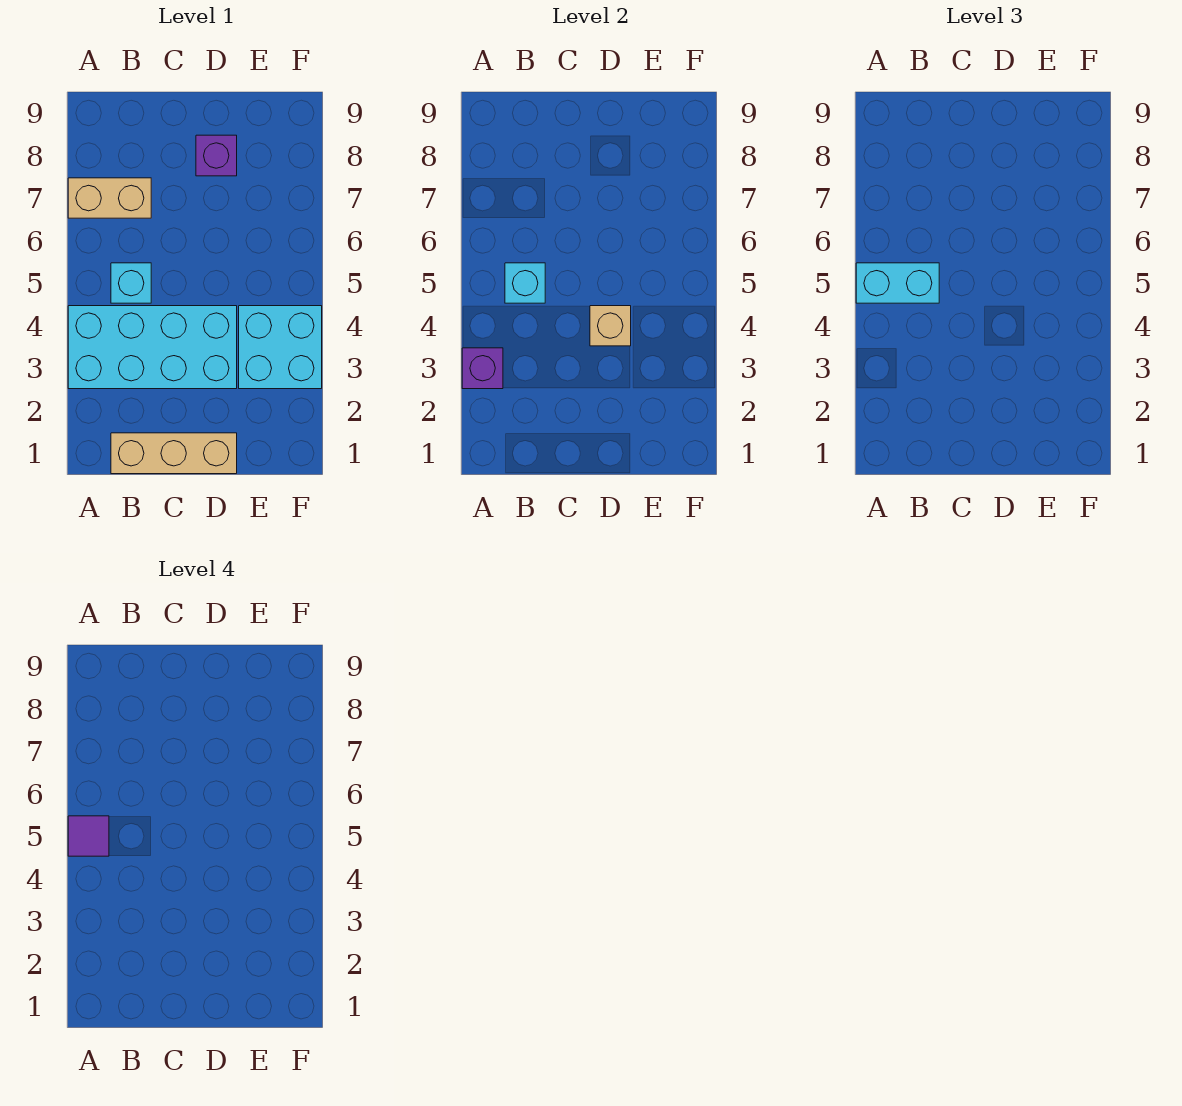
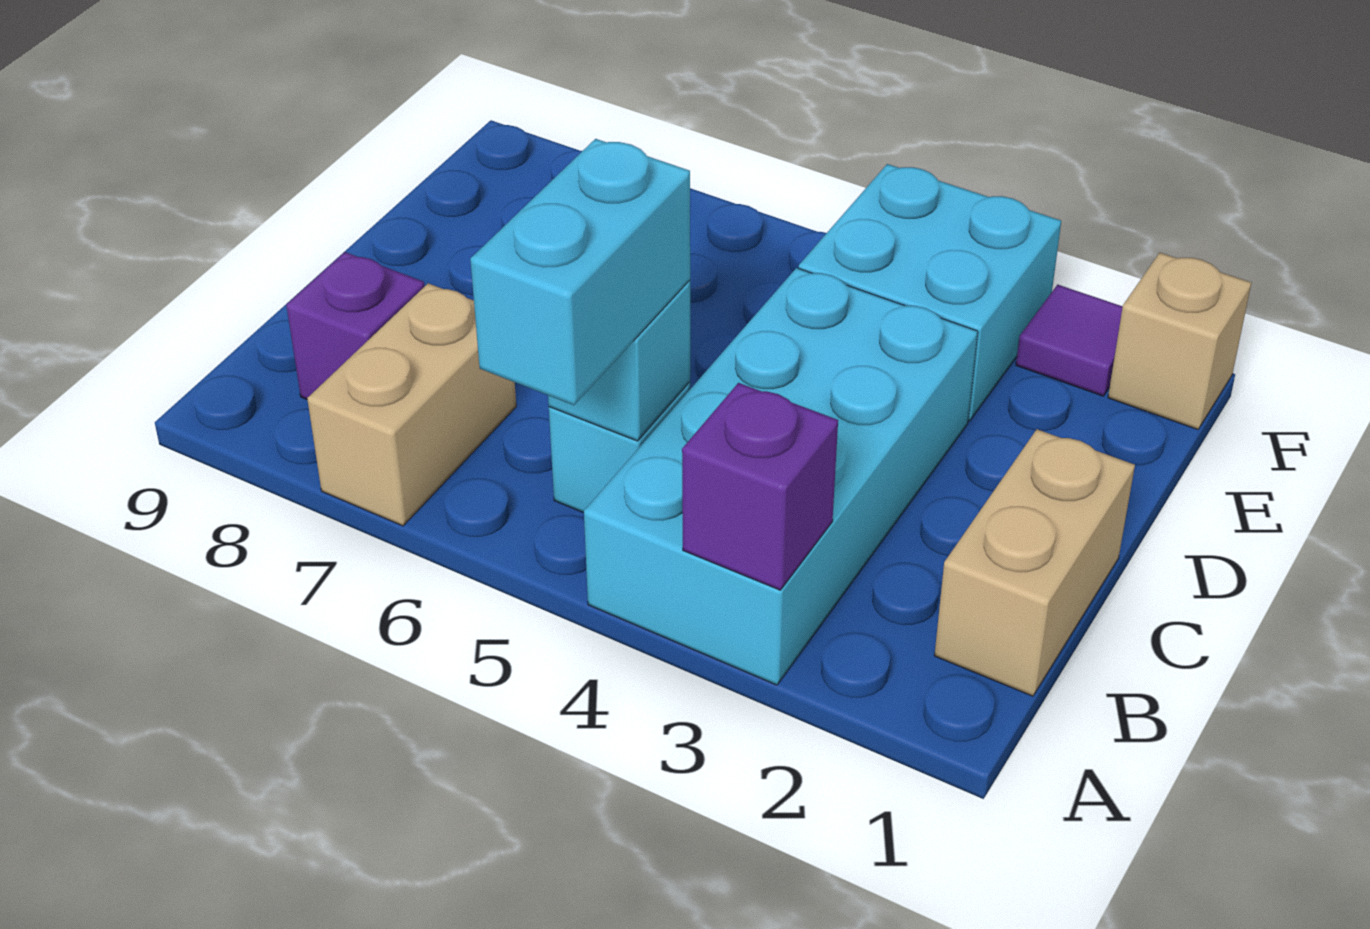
purple 1x1 tile [68,816,109,856] -> purple 1x1 tile moved to [1016,285,1123,396]
tan 1x3 brick [111,433,237,474] -> tan 1x2 brick [934,429,1135,696]
tan 1x1 brick [590,306,631,346] -> tan 1x1 brick moved to [1108,253,1251,429]
purple 1x1 brick [196,135,237,176] -> purple 1x1 brick moved to [286,252,425,399]

